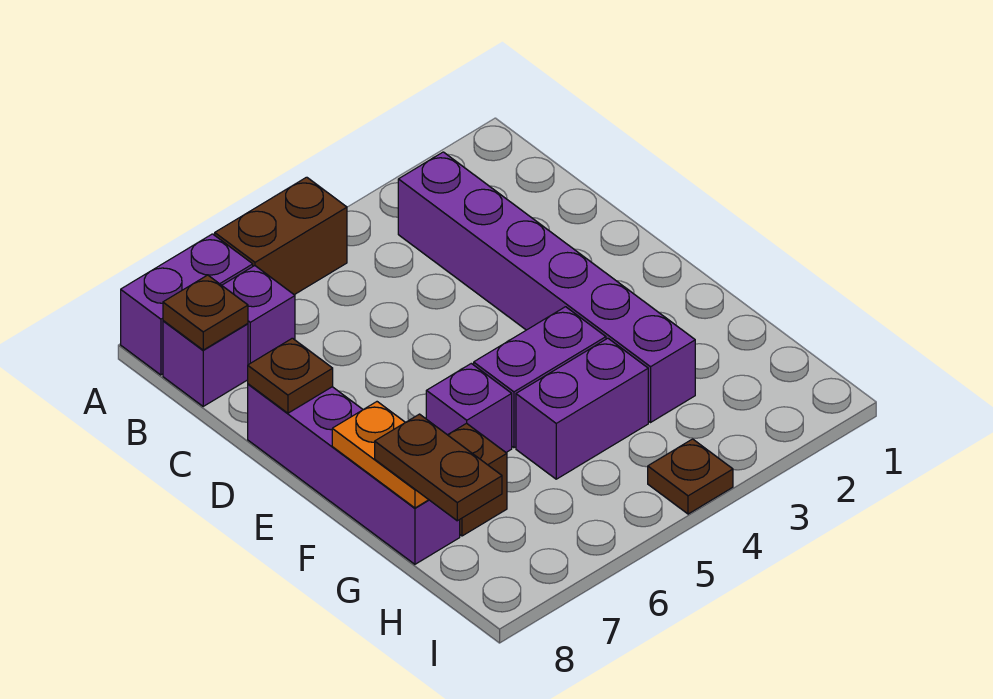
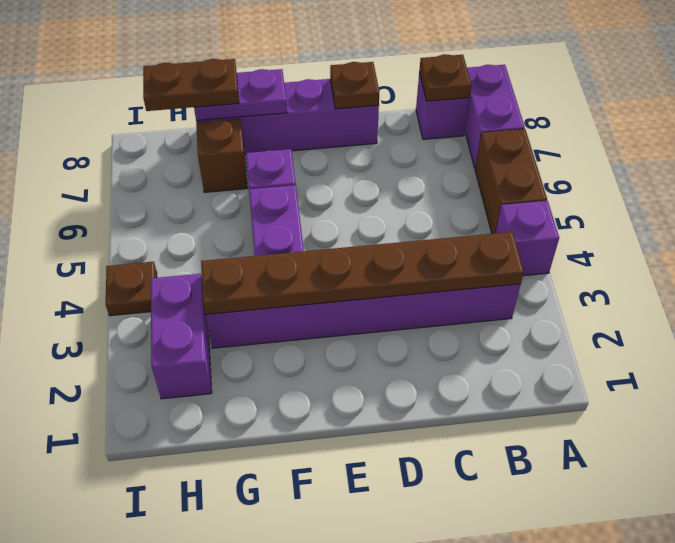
none -> brown 1x6 plate [201,232,524,314]
purple 1x1 brick [222,266,295,365] -> purple 1x1 brick moved to [496,201,559,276]
orange 1x2 plate [332,402,429,508] -> purple 1x2 plate [194,69,287,121]
purple 1x2 brick [516,338,648,479] -> purple 1x2 brick moved to [151,274,212,399]

